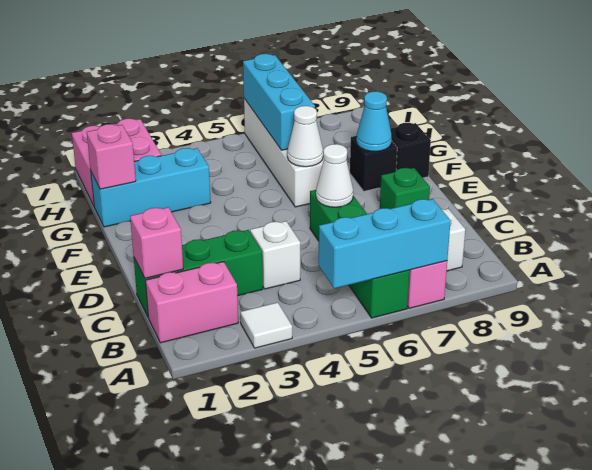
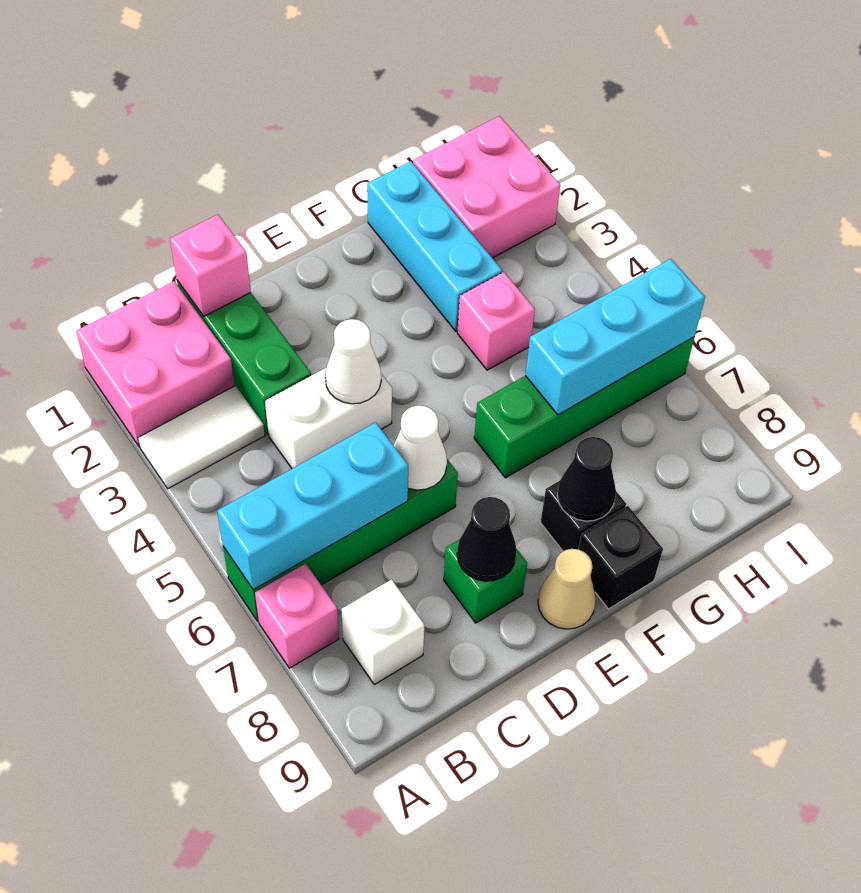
white 1x1 tile [241,302,292,348] -> white 1x2 tile [138,386,265,489]
cyan 1x3 brick [319,199,451,289] -> cyan 1x3 brick turned to [217,422,408,590]
pink 1x2 brick [146,262,238,343] -> pink 2x2 brick [76,281,234,447]
white 1x1 brick [250,221,300,289] -> white 1x2 brick [265,367,392,468]
none -> black 1x1 cone [457,497,517,581]
none -> tan 1x1 cone [538,549,596,629]
white 1x4 brick [244,99,324,207] -> green 1x4 brick [474,337,695,478]
white 1x1 cone [287,106,323,167] -> white 1x1 cone moved to [325,319,381,404]
cyan 1x1 cone [356,91,392,151] -> black 1x1 cone [557,437,616,521]
pink 1x1 brick [87,124,136,189] -> pink 1x1 brick moved to [457,272,535,370]

